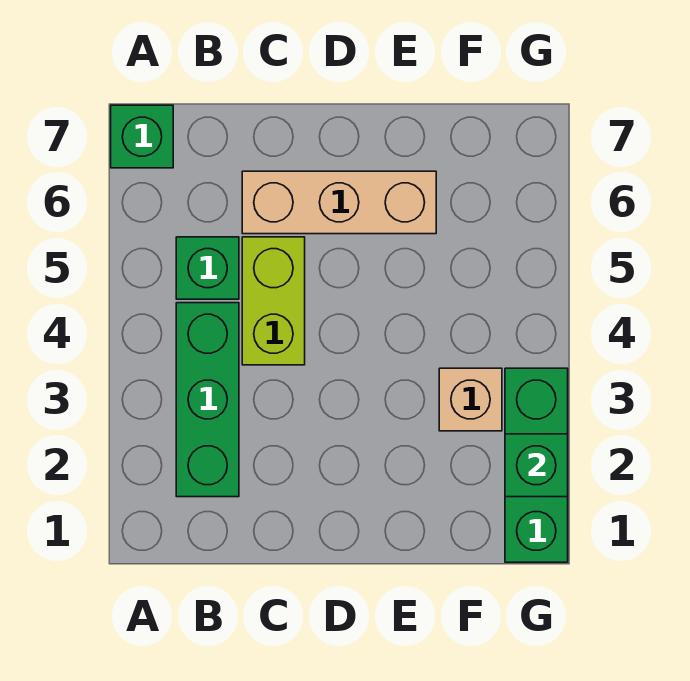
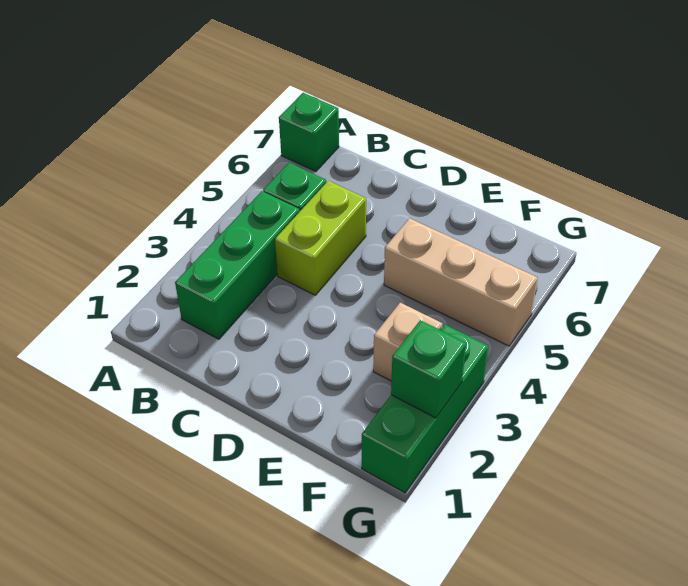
tan 1x3 brick [242,171,436,234] -> tan 1x3 brick moved to [384,218,538,346]

